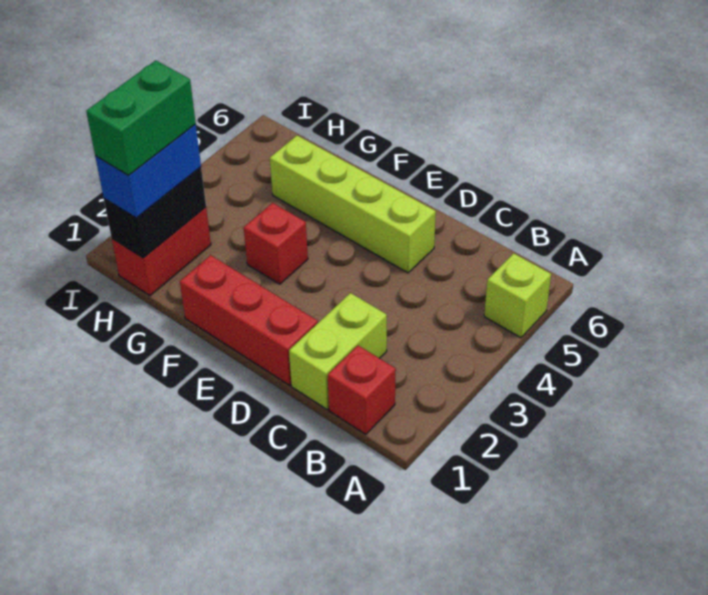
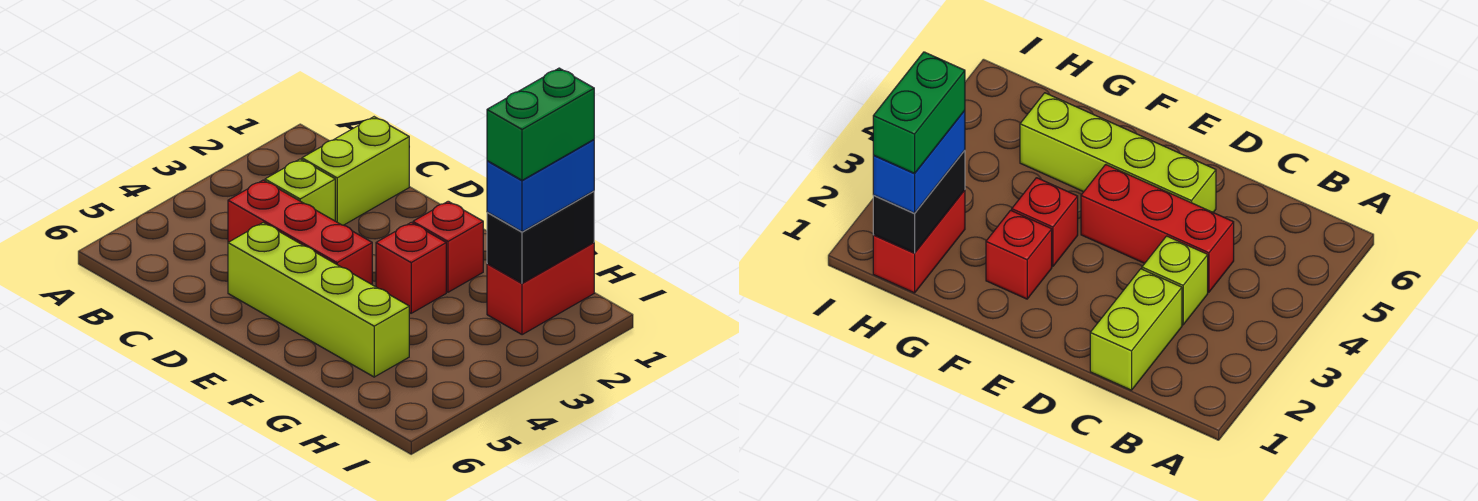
lime 1x1 brick [484,253,551,338] -> lime 1x1 brick moved to [265,159,335,221]
red 1x1 brick [328,346,396,434] -> red 1x1 brick moved to [413,201,483,292]
red 1x3 brick [180,255,318,385] -> red 1x3 brick moved to [228,180,372,284]

